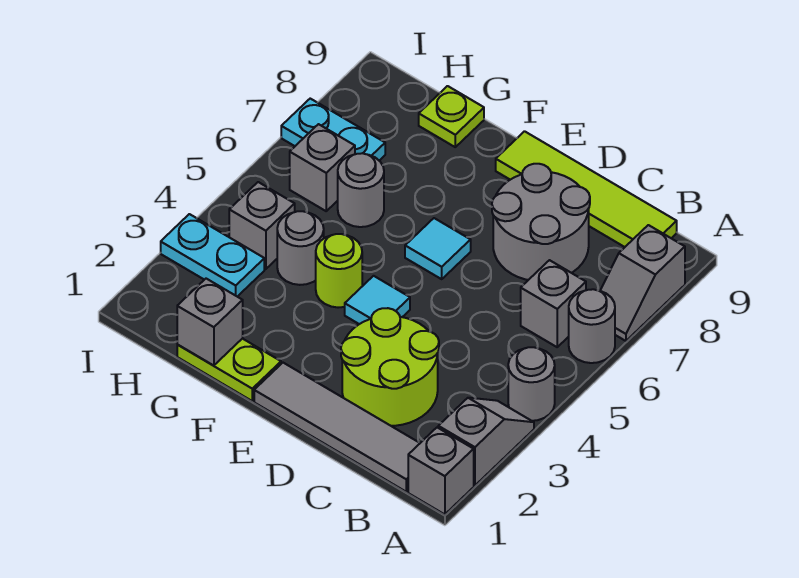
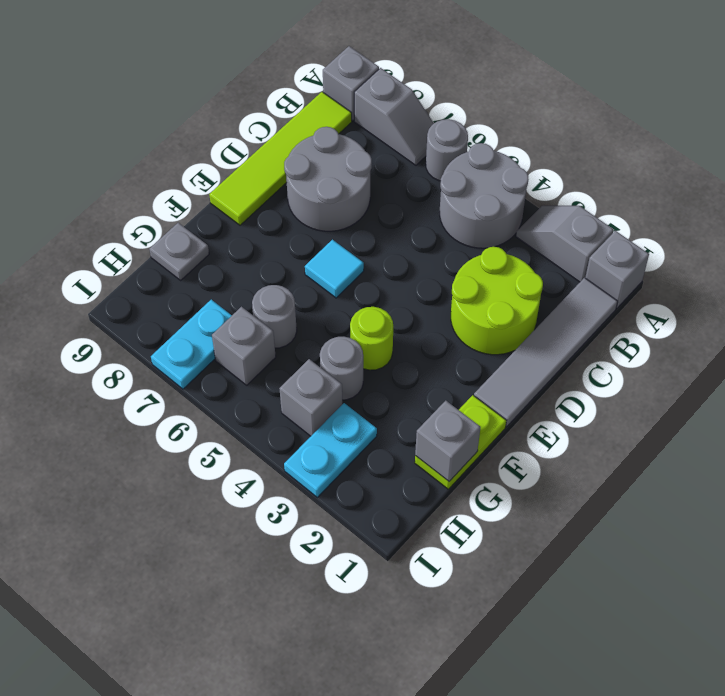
grey 1x1 round brick [508,347,555,421] -> grey 2x2 round brick [440,143,529,248]
grey 1x1 brick [521,260,586,347] -> grey 1x1 brick moved to [323,46,379,121]
cyan 1x1 tile [345,276,410,324] -> none
lime 1x1 plate [419,86,484,147] -> grey 1x1 plate [149,223,209,280]

